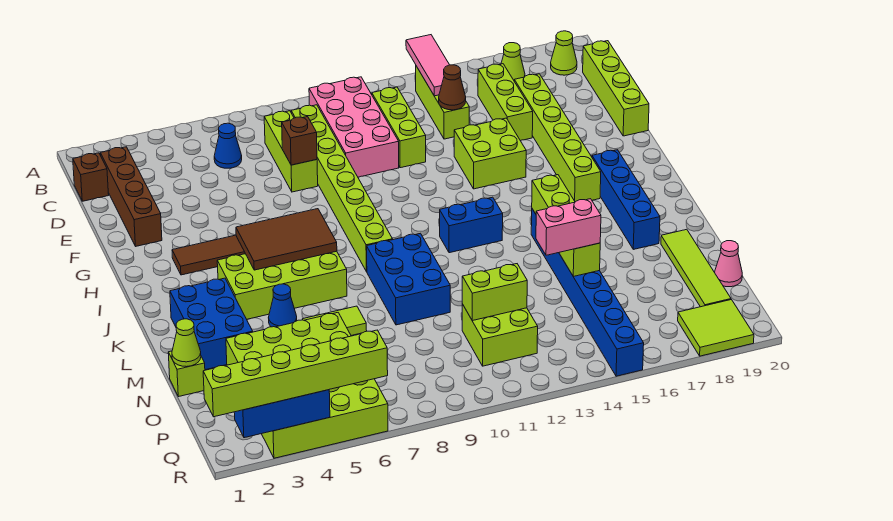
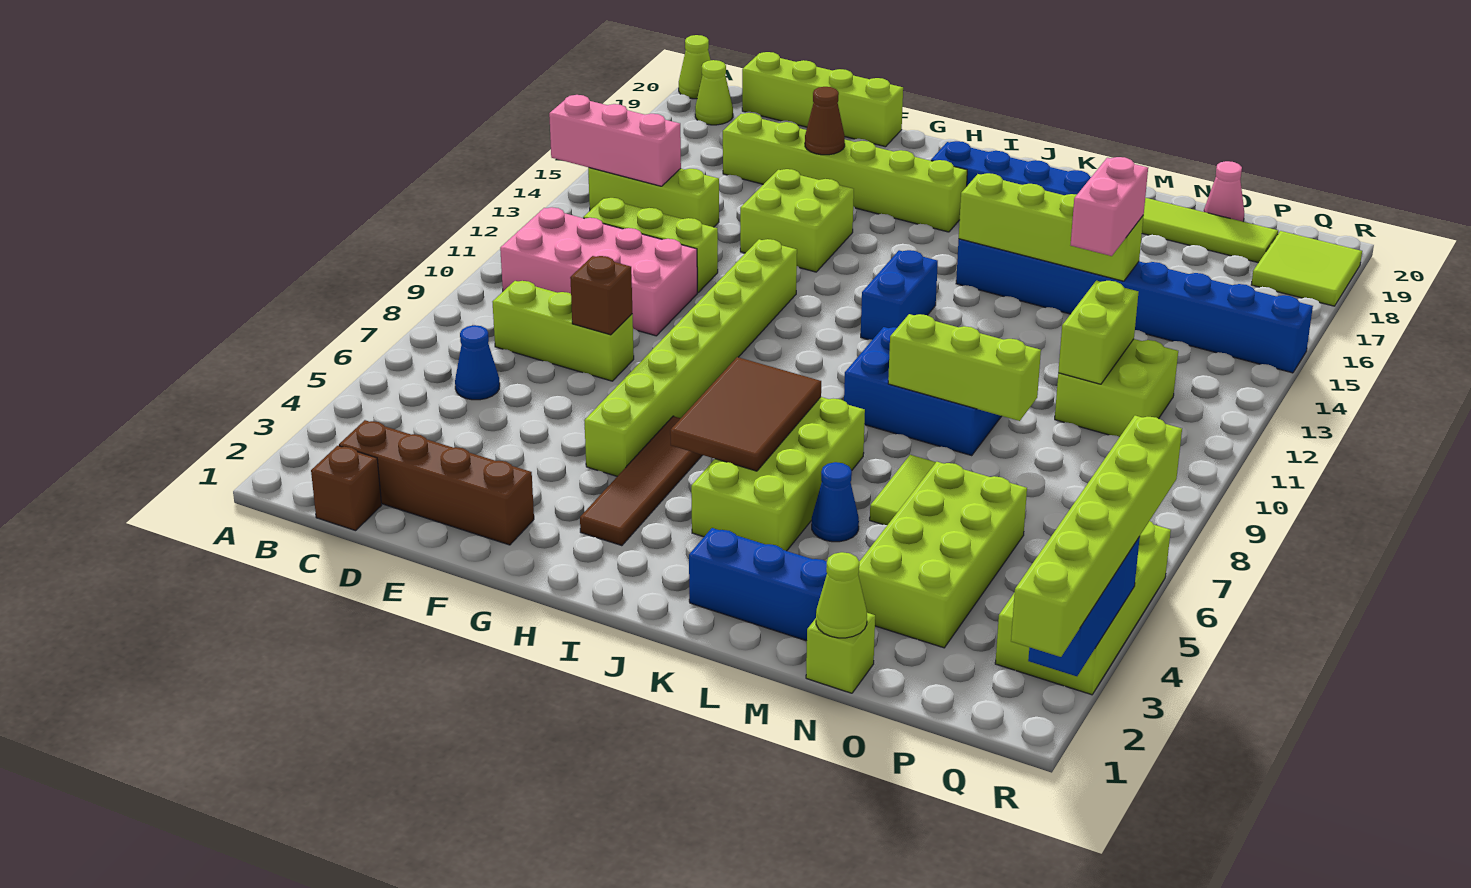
pink 1x3 tile [406,35,449,96] -> pink 1x3 brick [549,95,681,186]
lime 1x1 cone [501,43,525,80] -> lime 1x1 cone moved to [679,35,711,99]
lime 1x8 brick [291,105,393,272] -> lime 1x8 brick turned to [584,239,797,476]
lime 1x3 brick [478,64,533,141] -> lime 1x3 brick moved to [888,314,1041,421]
brown 1x1 cone [439,65,466,110] -> brown 1x1 cone moved to [805,87,845,155]
blue 2x3 brick [170,278,253,370] -> blue 1x3 brick [689,528,827,641]

